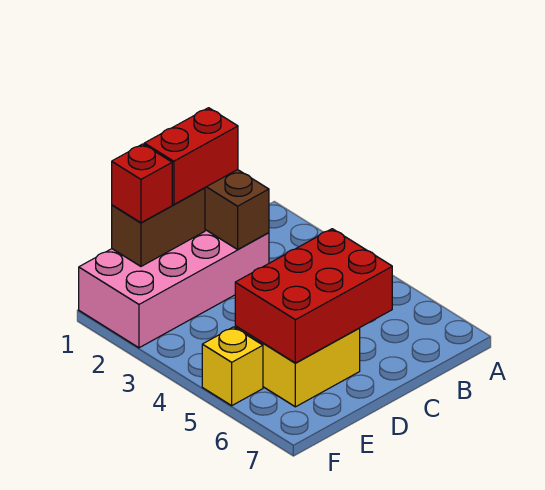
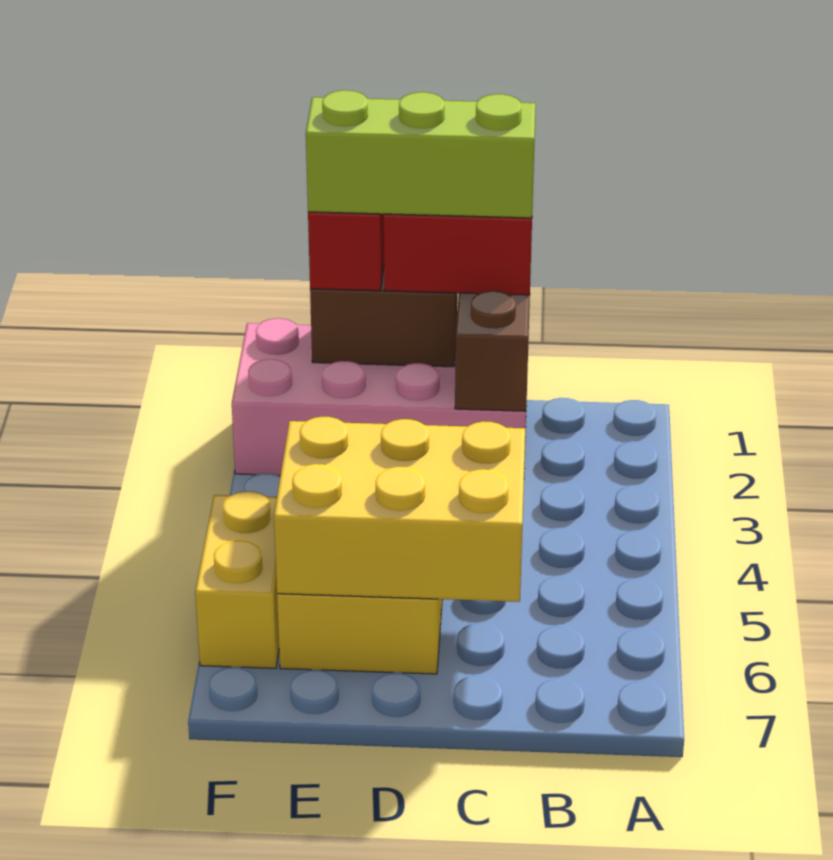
none -> lime 1x3 brick [306,90,536,218]
red 2x3 brick [235,229,392,363] -> yellow 2x3 brick [274,417,525,602]
yellow 1x1 brick [202,327,263,406] -> yellow 1x2 brick [195,491,279,668]

